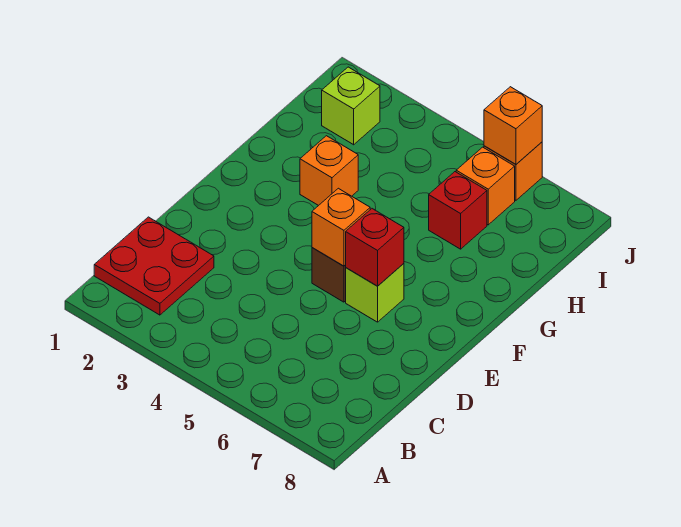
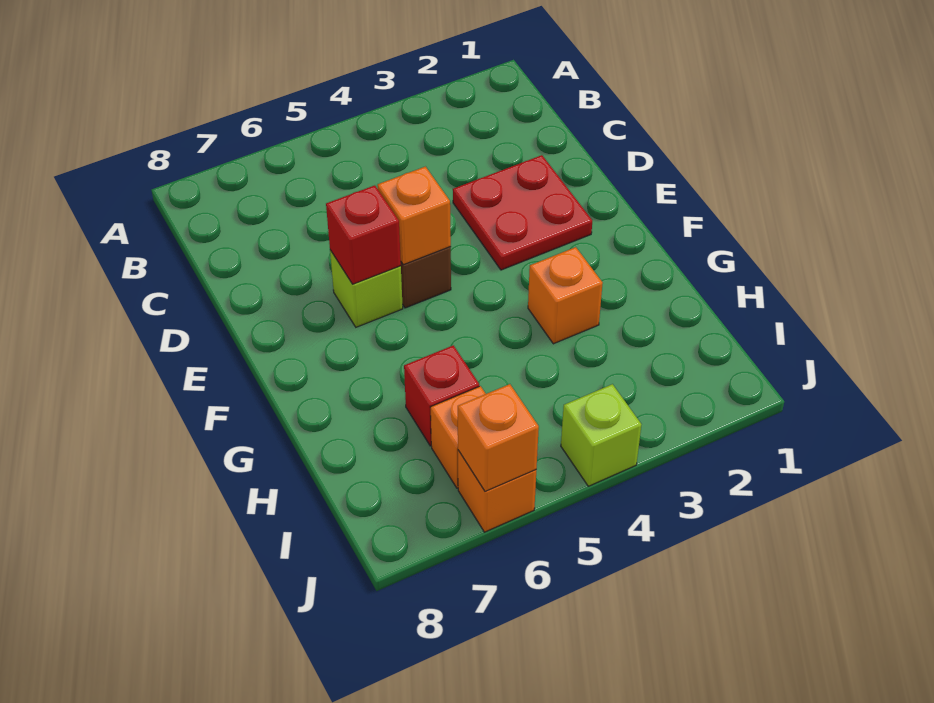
red 2x2 plate [94,217,214,315] -> red 2x2 plate moved to [453,155,592,270]
lime 1x1 brick [322,67,380,145] -> lime 1x1 brick moved to [561,384,642,486]

